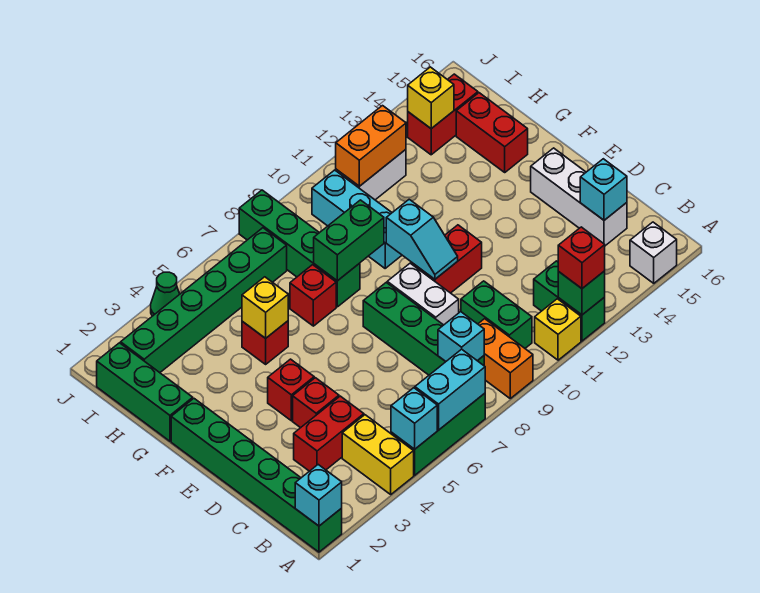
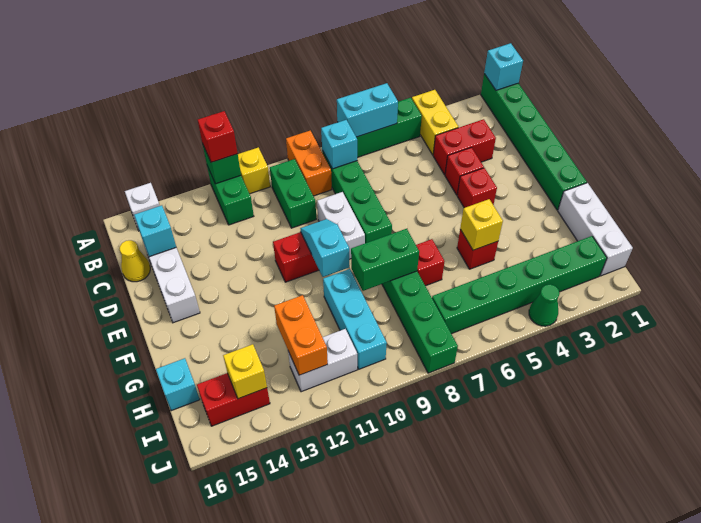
cyan 1x1 brick [391,388,437,449] -> cyan 1x1 brick moved to [156,358,200,411]
none -> yellow 1x1 cone [120,240,150,282]
green 1x3 brick [97,343,193,441] -> white 1x3 brick [558,183,633,276]
red 1x2 brick [456,93,528,172] -> none
orange 1x2 brick [336,106,406,186] -> orange 1x2 brick turned to [274,295,328,375]

